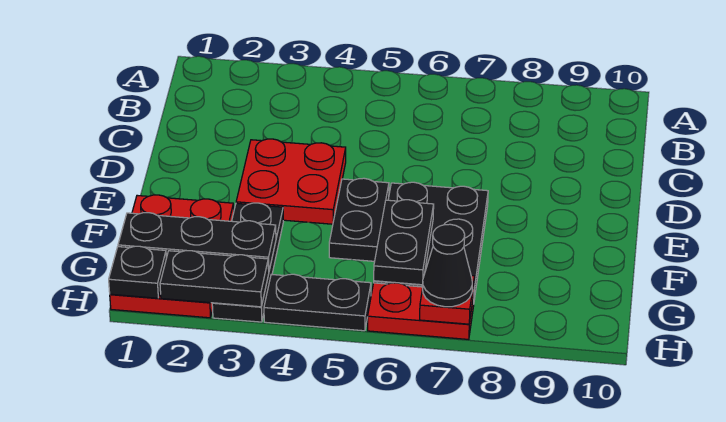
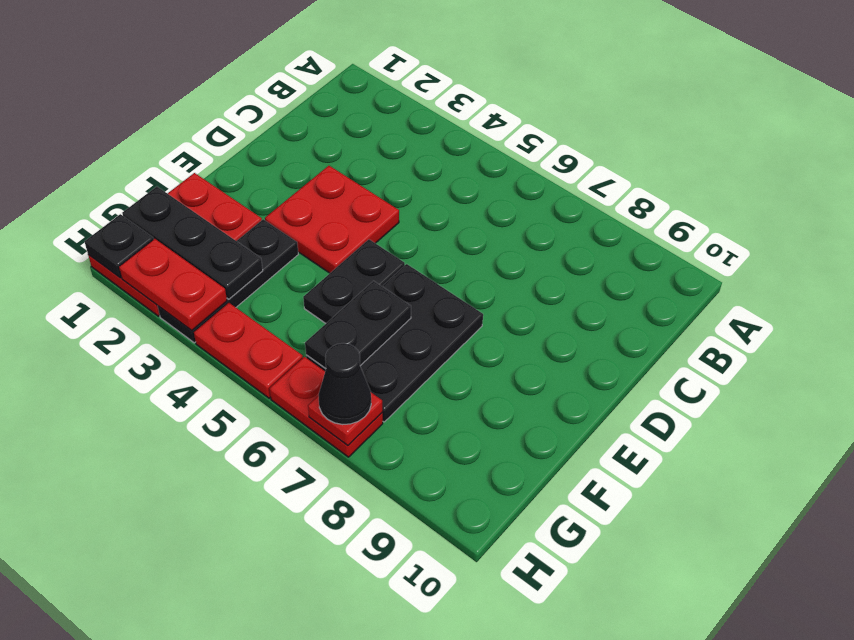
black 1x2 plate [160,251,269,307] -> red 1x2 plate [119,239,227,330]
black 1x2 plate [264,274,371,331] -> red 1x2 plate [194,303,303,398]

